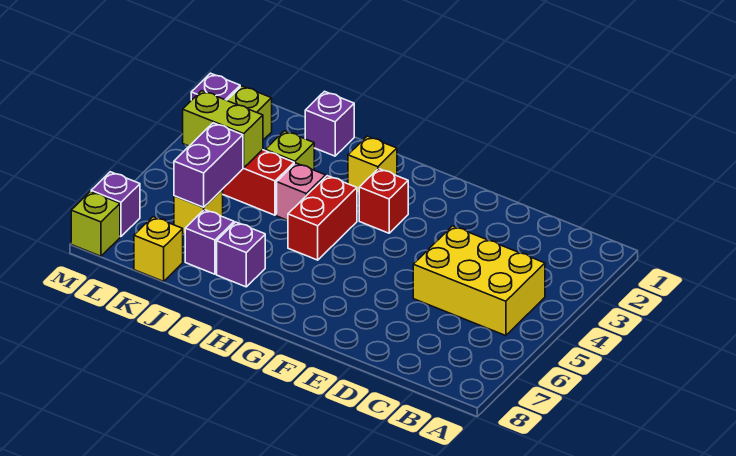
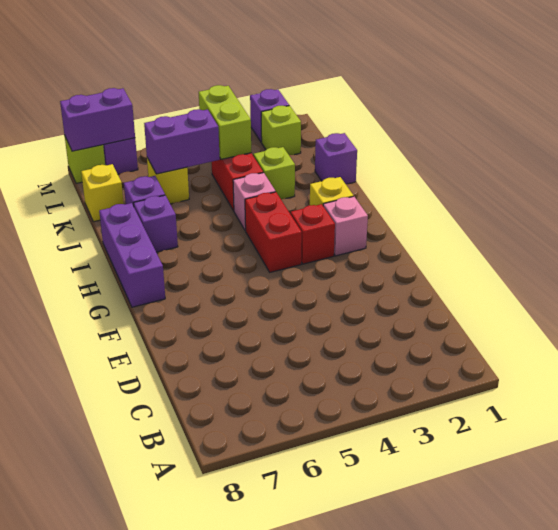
yellow 2x3 brick [413,226,545,336] -> none
none -> pink 1x1 brick [323,196,368,256]
none -> purple 1x3 brick [99,203,165,307]
red 1x2 brick [288,176,357,260] -> red 1x2 brick turned to [245,192,302,272]
none -> purple 1x2 brick [60,88,135,151]

